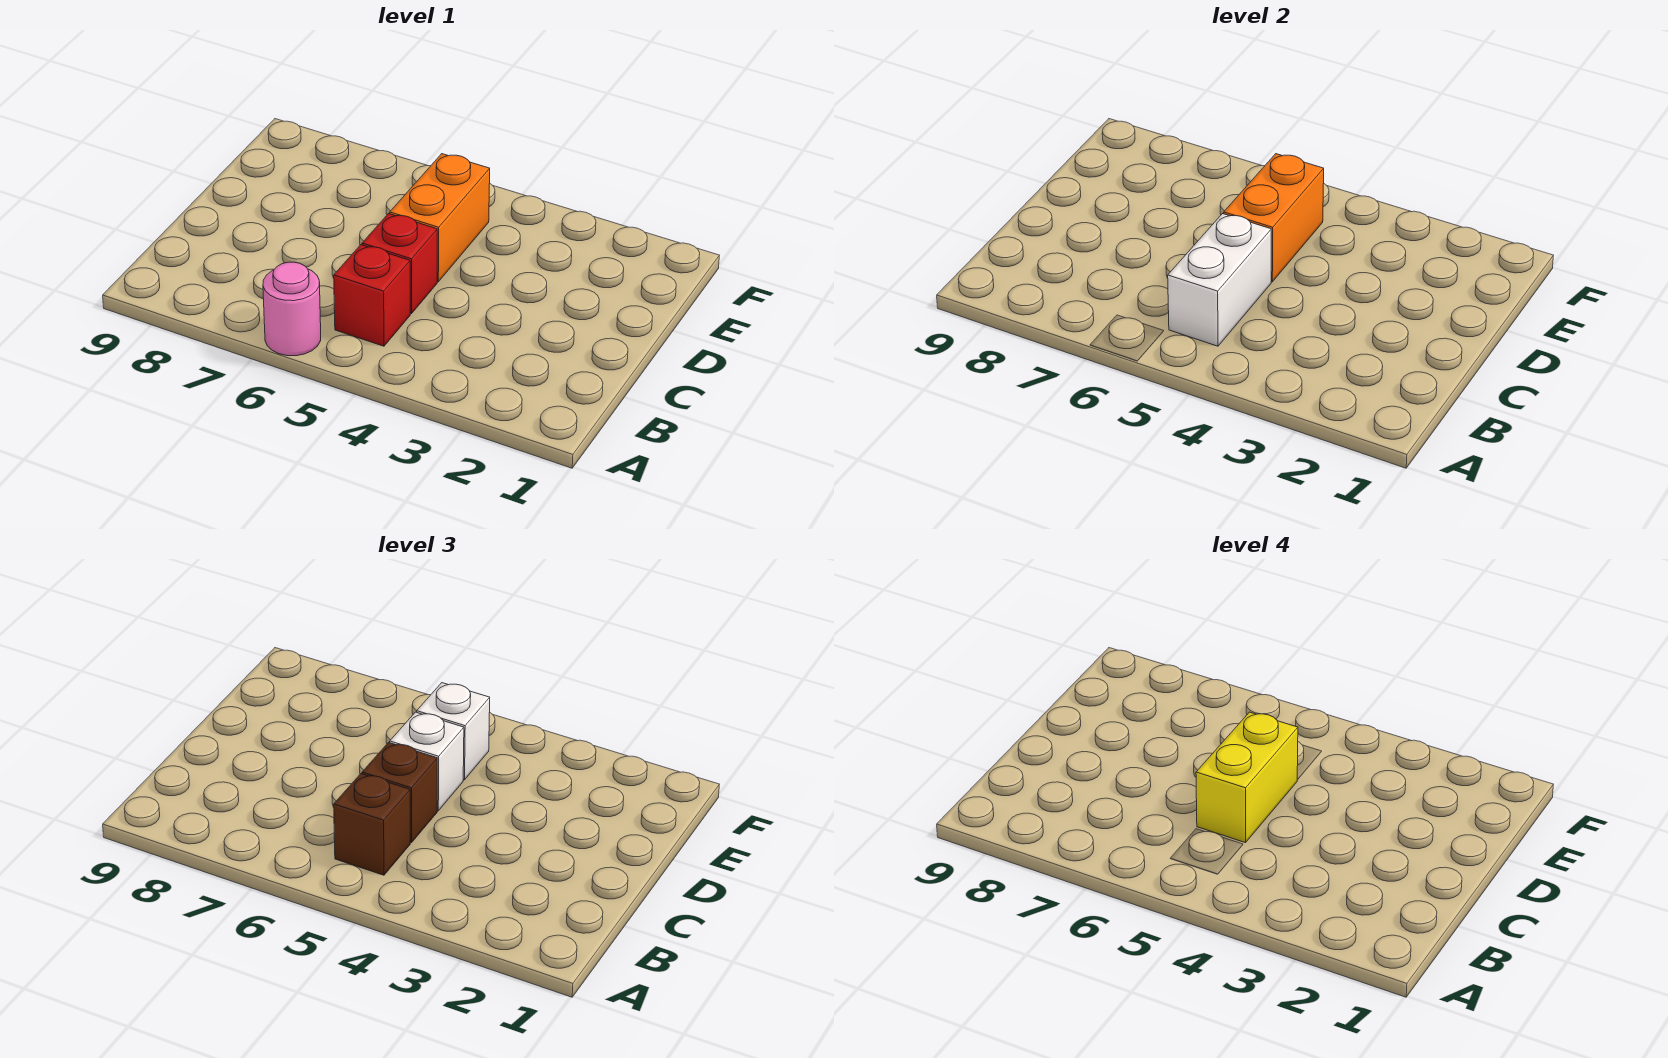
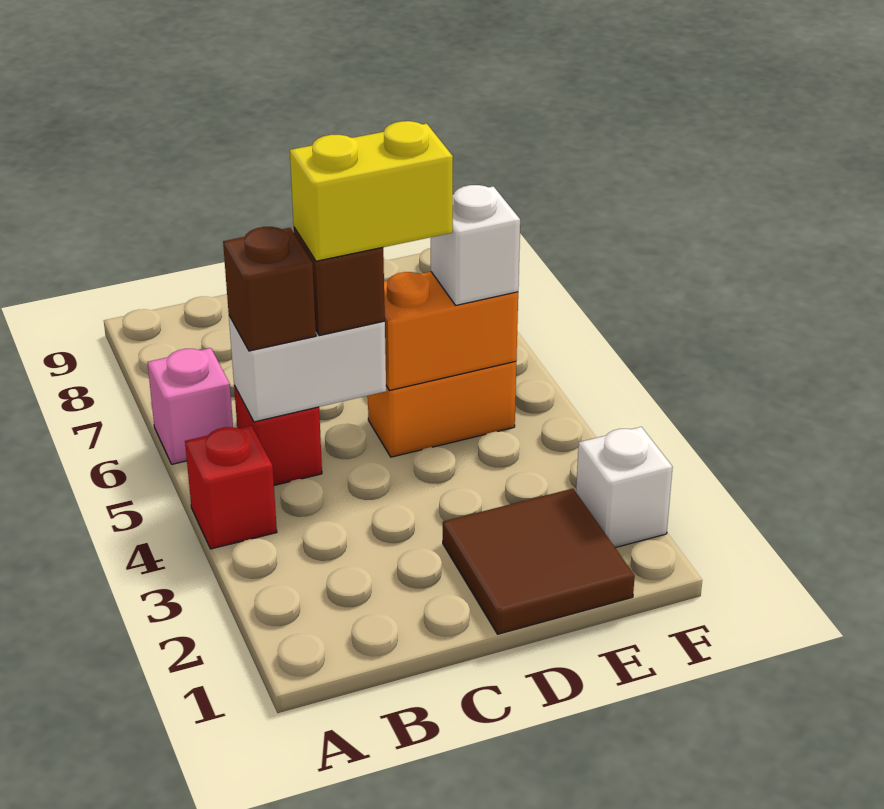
pink 1x1 round brick [263,262,321,356] -> pink 1x1 brick [147,348,233,464]
red 1x1 brick [362,214,437,314] -> red 1x1 brick moved to [185,425,277,549]
none -> brown 2x2 tile [443,489,635,634]
white 1x1 brick [390,712,464,811] -> white 1x1 brick moved to [576,427,673,548]

